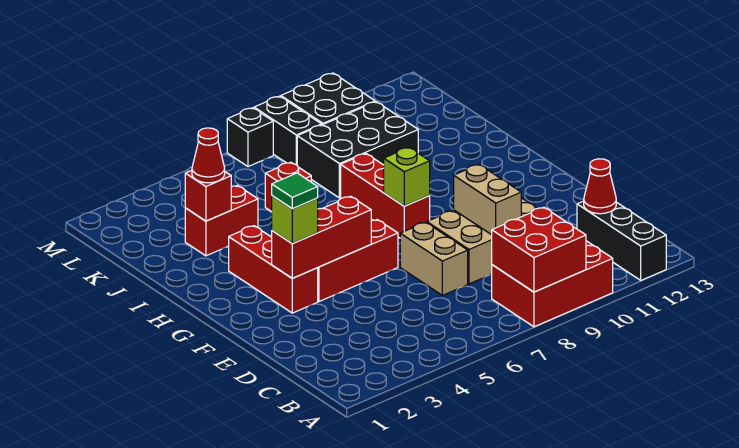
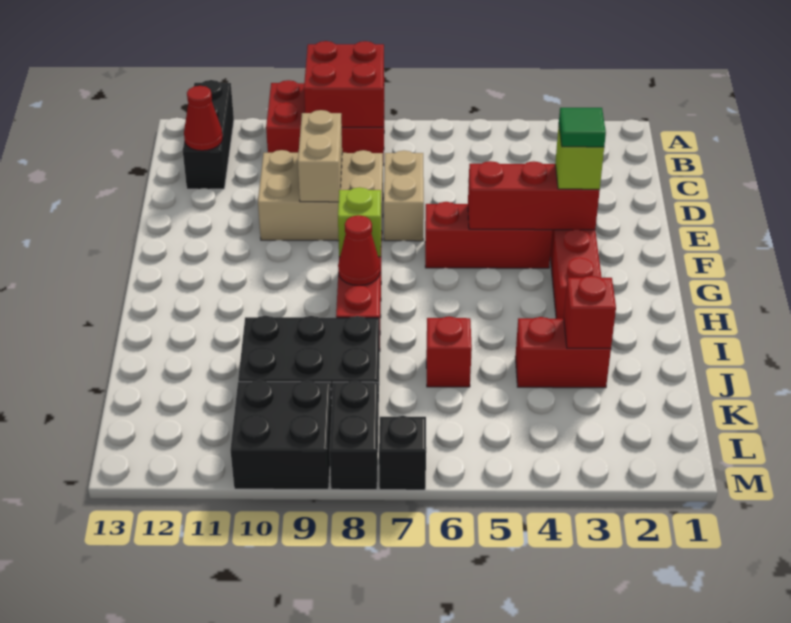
red 1x1 cone [192,128,225,183] -> red 1x1 cone moved to [338,215,380,286]

